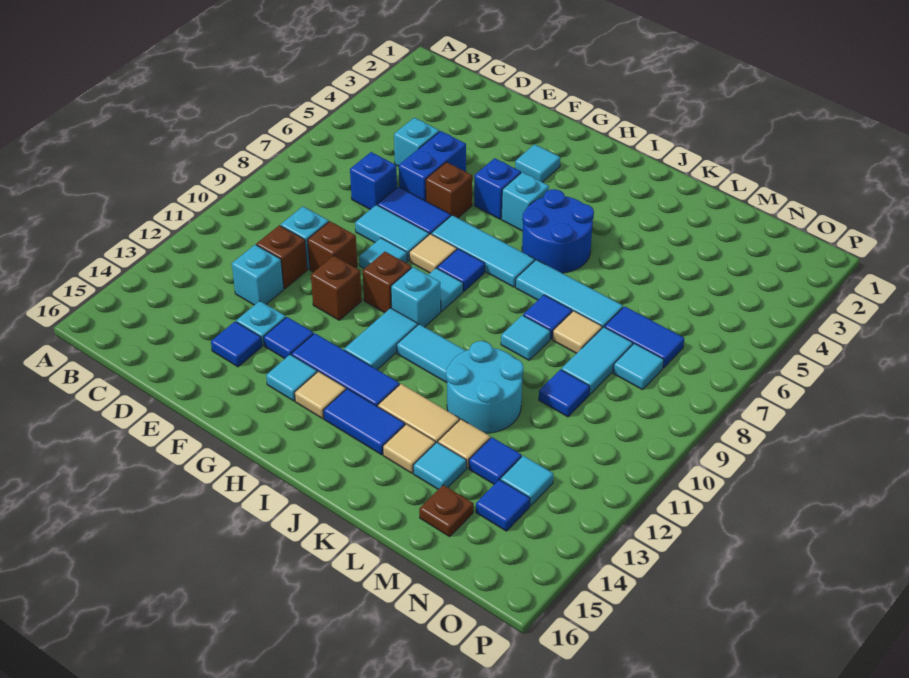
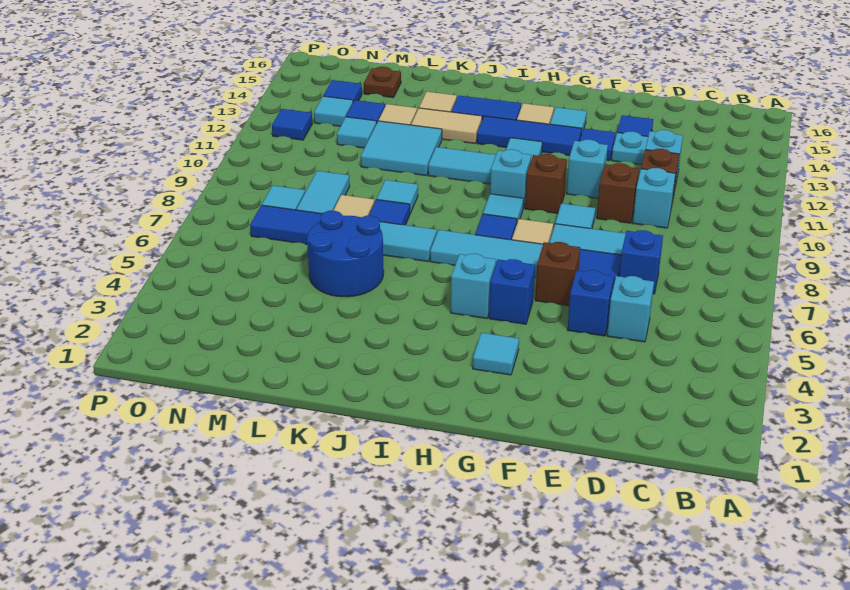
blue 1x2 brick [399,131,466,201] -> blue 1x1 brick [568,270,614,336]
brown 1x1 brick [311,256,362,320] -> cyan 1x1 brick [567,140,608,198]
blue 2x2 round brick [522,189,594,273] -> blue 2x2 round brick moved to [307,211,384,297]
cyan 2x2 round brick [446,341,523,433] -> cyan 2x2 tile [361,121,442,176]
cyan 1x1 tile [413,442,466,489] -> cyan 1x1 tile moved to [337,117,377,148]
blue 1x1 tile [539,370,590,417] -> blue 1x1 tile moved to [272,109,312,140]

